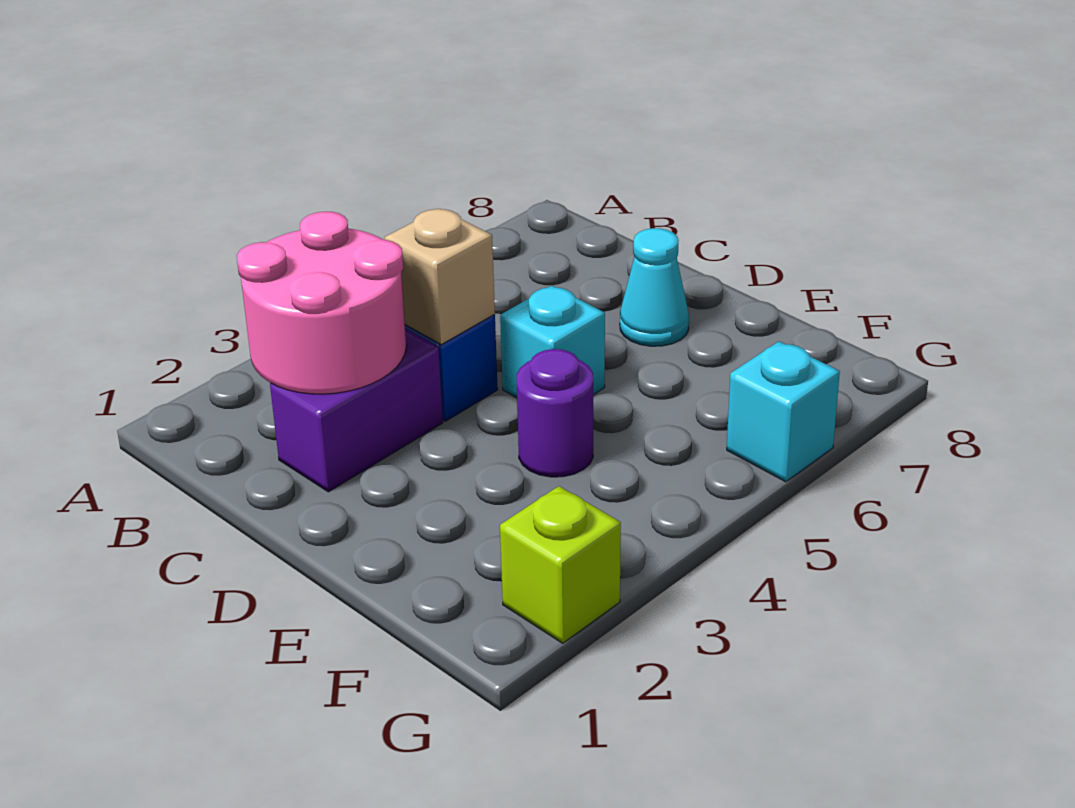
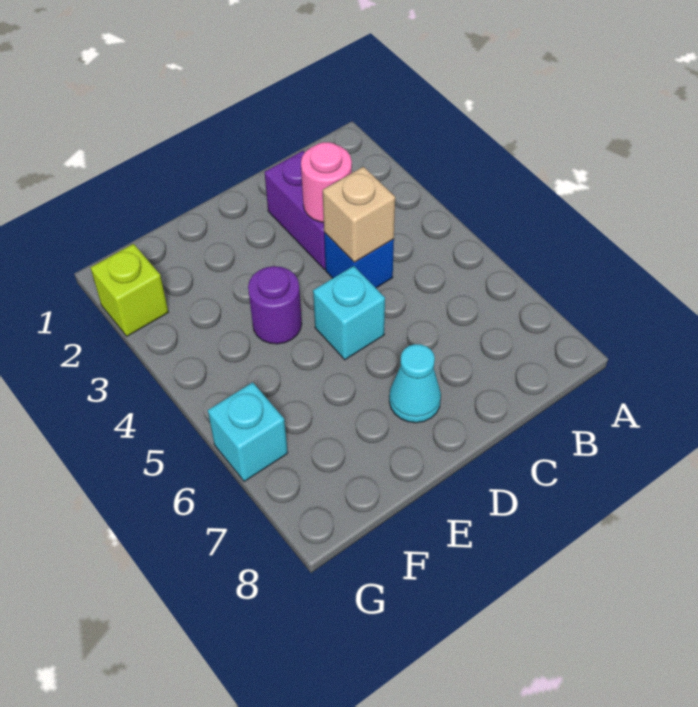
pink 2x2 round brick [237,212,406,394] -> pink 1x1 round brick [301,142,352,222]

